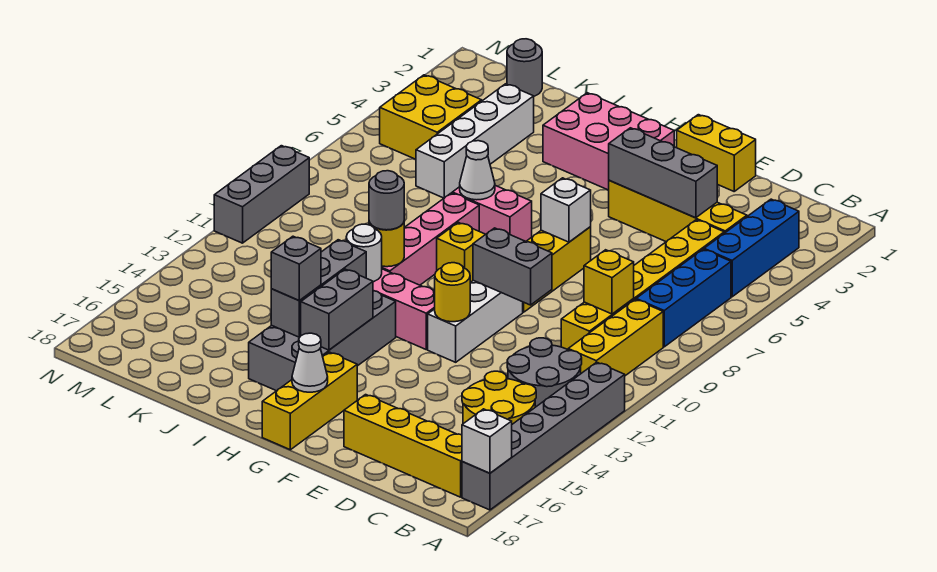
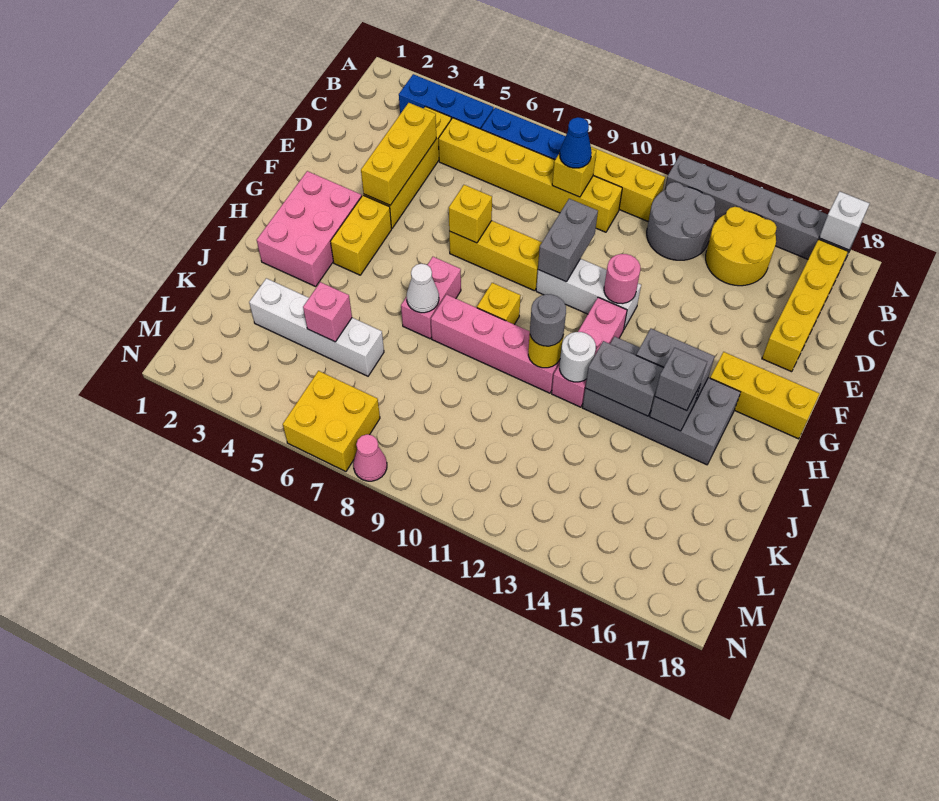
none -> blue 1x1 cone [560,117,592,168]
grey 1x3 brick [609,128,717,218] -> yellow 1x3 brick [361,103,436,205]
yellow 1x2 brick [677,115,756,191] -> yellow 1x2 brick moved to [330,195,392,275]
white 1x1 brick [541,178,591,242] -> yellow 1x1 brick [449,185,492,243]
yellow 1x1 round brick [435,263,470,322] -> pink 1x1 round brick [604,254,640,304]
white 1x1 cone [292,333,328,392] -> none
none -> pink 1x1 brick [303,282,352,342]
grey 1x1 round brick [507,39,542,96] -> none
yellow 2x2 brick [380,75,482,159] -> yellow 2x2 brick moved to [283,371,380,472]
none -> pink 1x1 cone [353,434,387,481]
grey 1x3 brick [214,146,309,243] -> none

